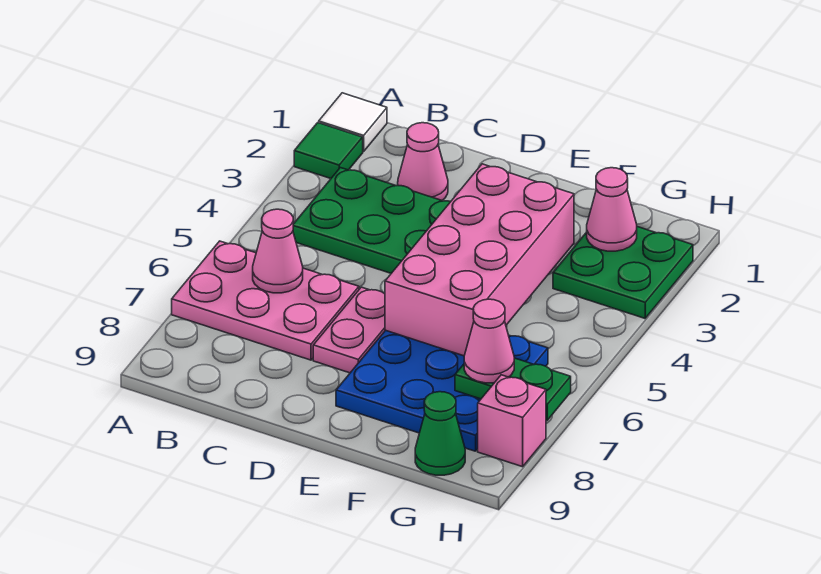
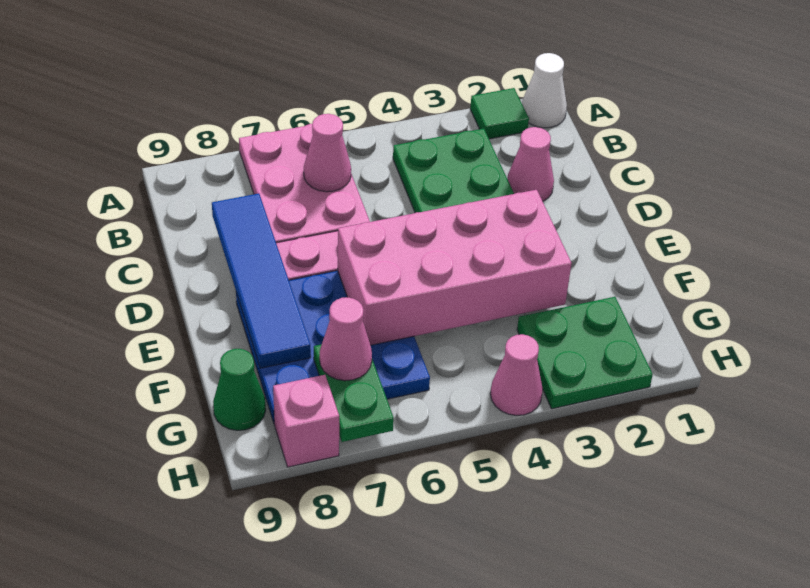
white 1x1 tile [319,93,387,152] -> white 1x1 cone [522,53,567,128]
none -> blue 1x4 tile [212,194,311,368]
pink 1x1 cone [587,168,637,251] -> pink 1x1 cone moved to [490,334,543,415]

